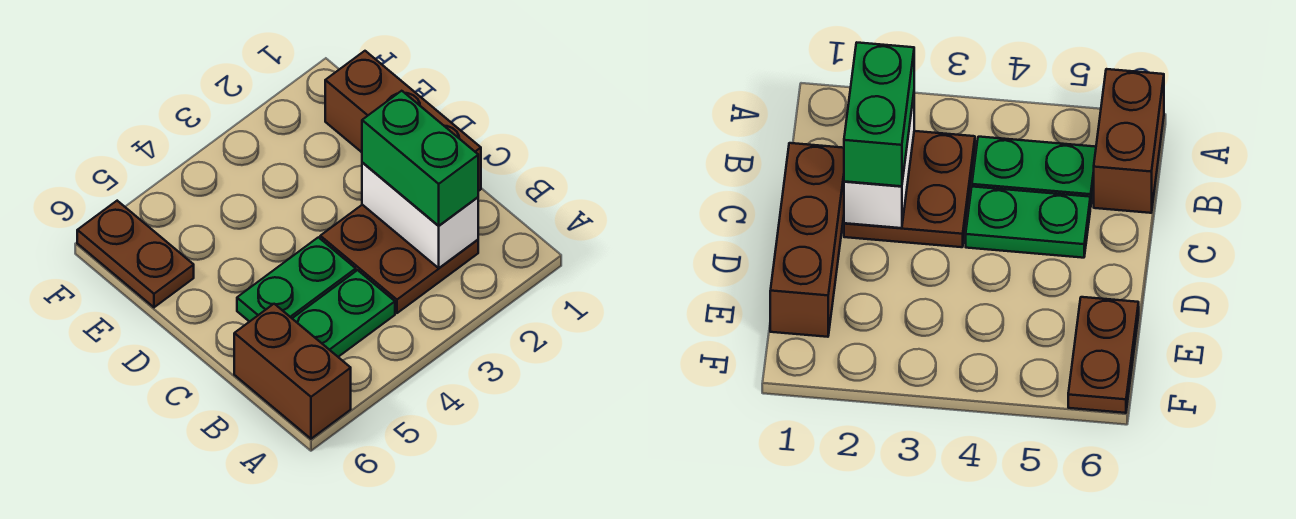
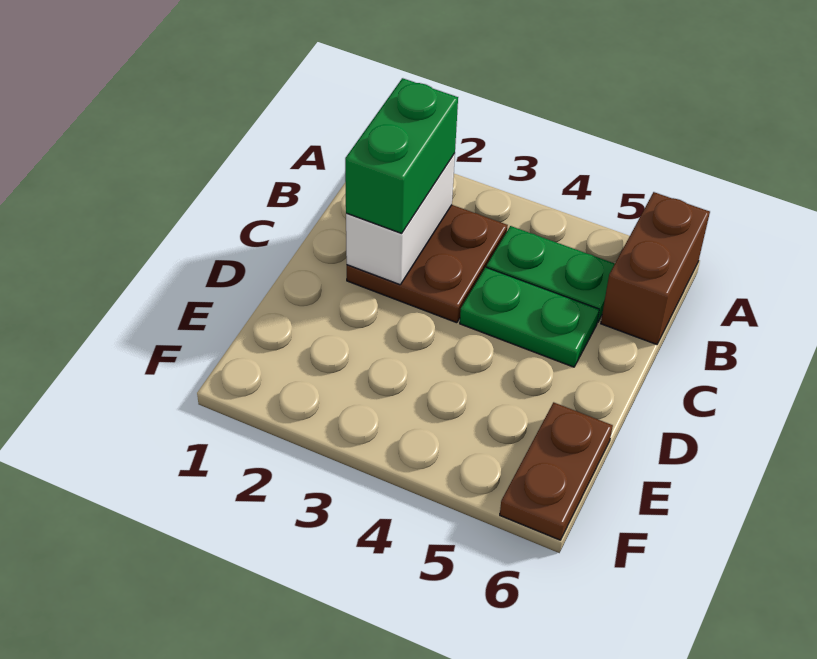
brown 1x3 brick [325,51,481,191] -> none

